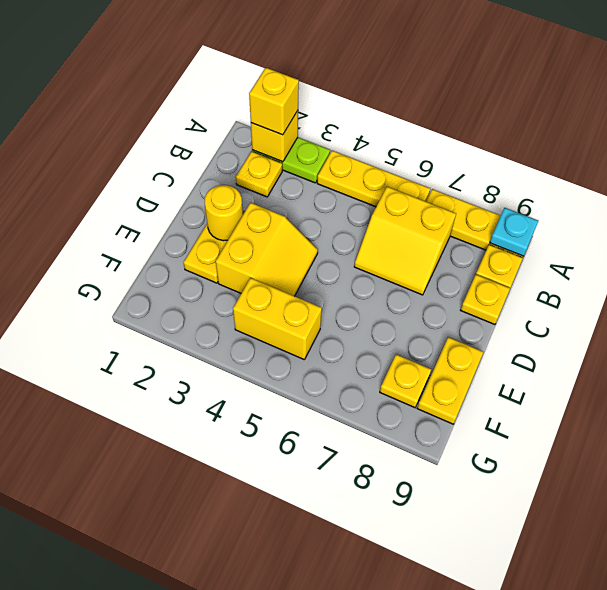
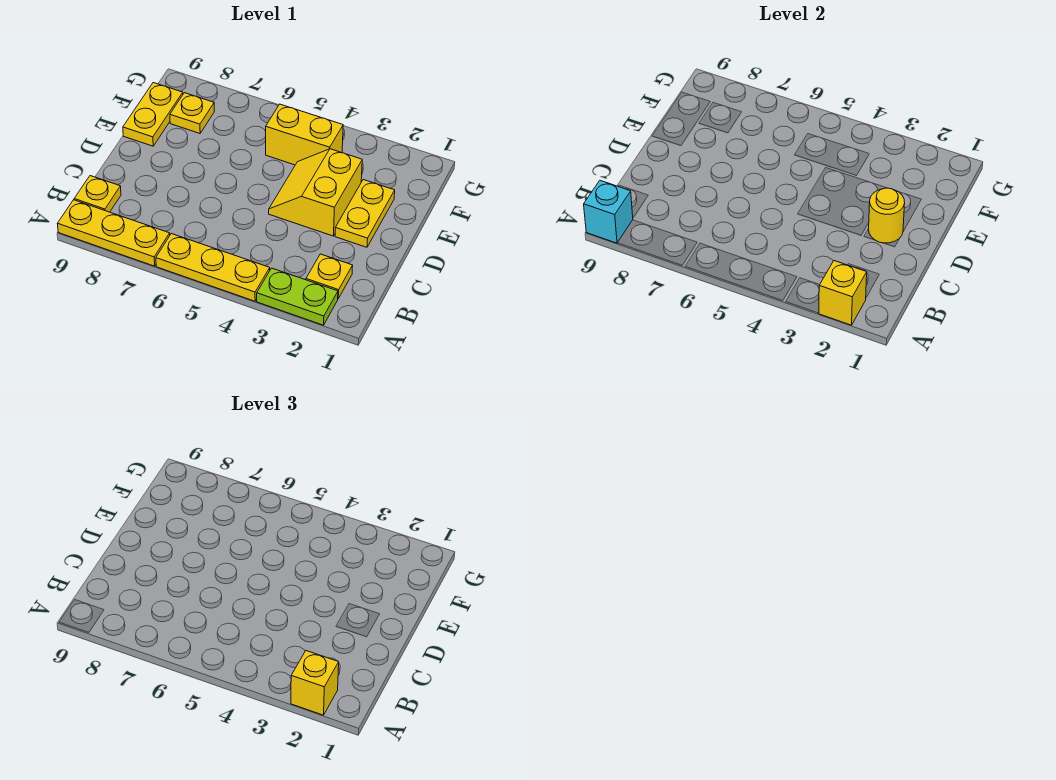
cyan 1x1 plate [490,208,538,256] -> cyan 1x1 brick [584,181,633,243]
yellow 2x2 slope [354,187,456,295] -> none
yellow 1x1 plate [461,275,510,325] -> none

